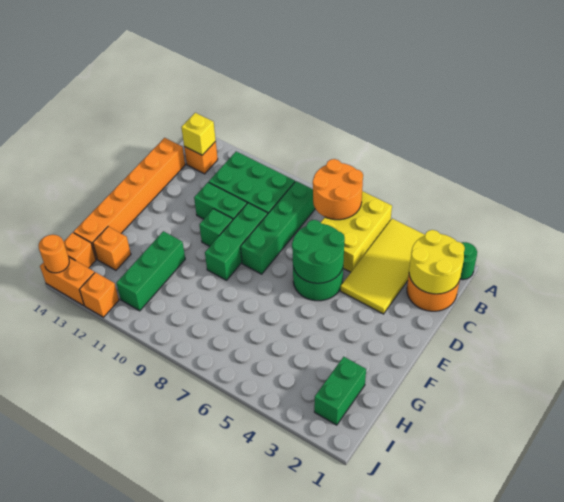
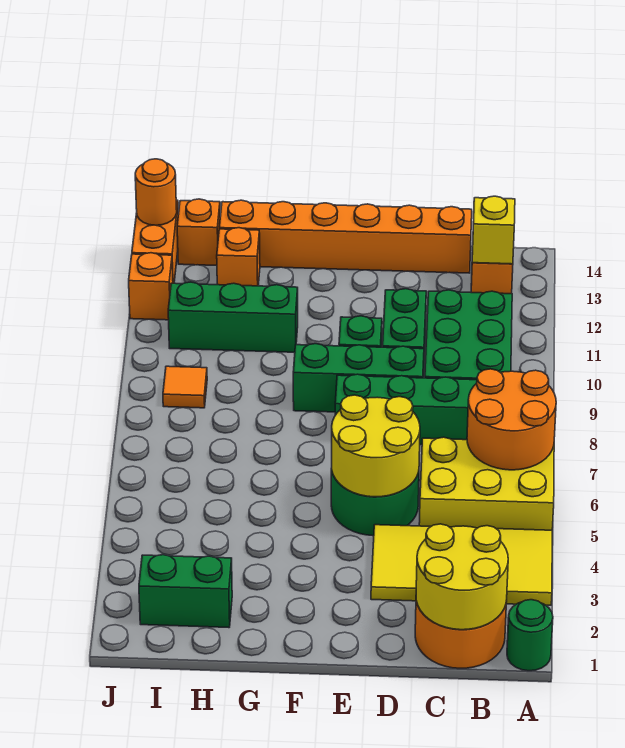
green 2x2 round brick [292,220,345,283] -> yellow 2x2 round brick [332,395,420,497]
none -> orange 1x1 tile [163,366,207,408]

